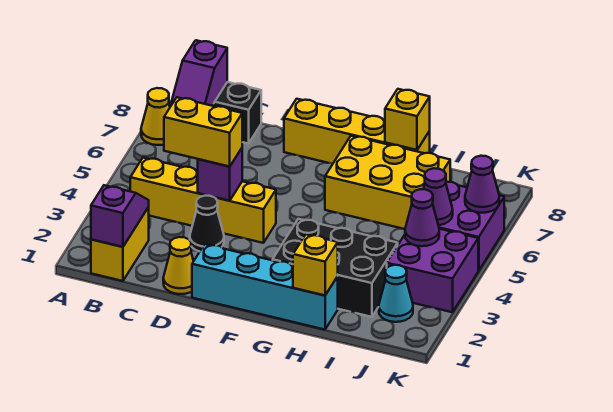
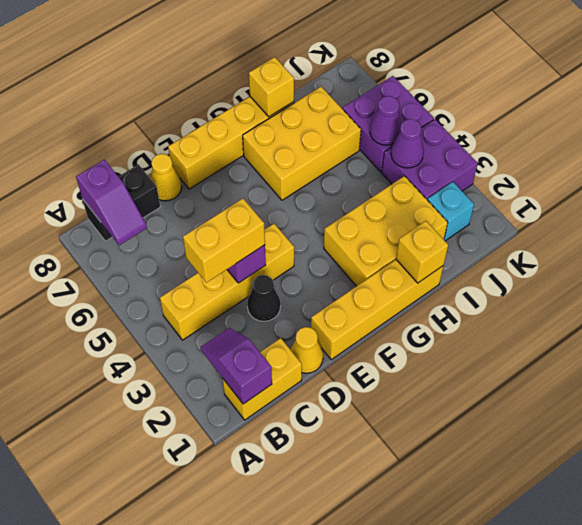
yellow 1x1 cone [141,88,170,145] -> yellow 1x1 cone moved to [151,154,182,201]
yellow 1x2 brick [91,207,149,281] -> yellow 1x2 brick turned to [222,338,302,420]
cyan 1x4 brick [192,244,338,330] -> yellow 1x4 brick [311,260,444,359]
black 2x3 brick [273,219,398,317] -> yellow 2x3 brick [324,176,448,286]
cyan 1x1 cone [379,265,413,322] -> cyan 1x1 brick [428,182,474,241]
purple 1x1 cone [465,156,499,213] -> none

